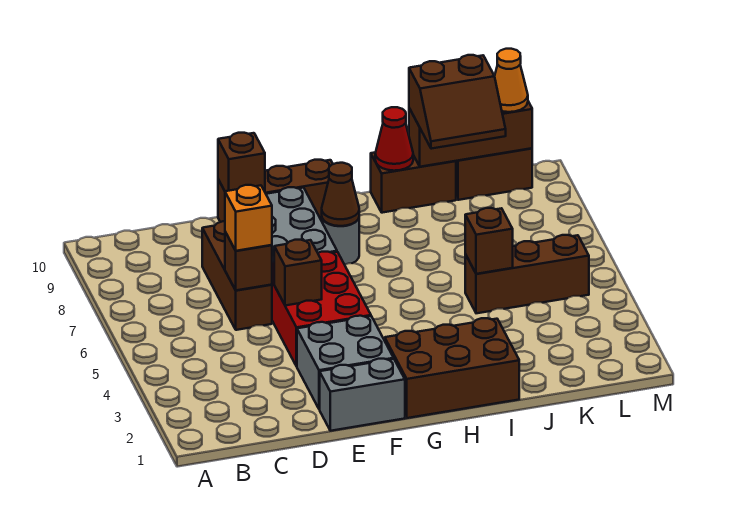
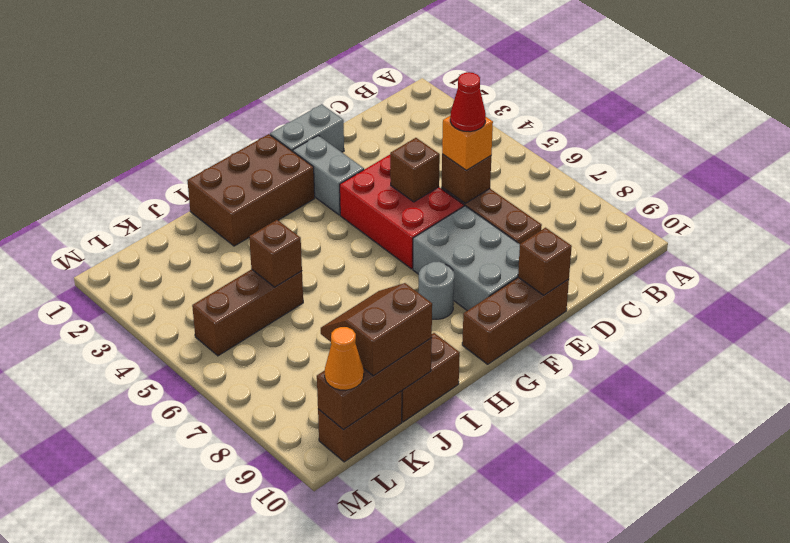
grey 2x2 brick [297,316,394,409] -> grey 1x2 brick [293,136,364,215]
brown 1x1 cone [322,163,359,226] -> none
red 1x1 cone [375,107,413,171] -> red 1x1 cone moved to [450,72,486,132]

